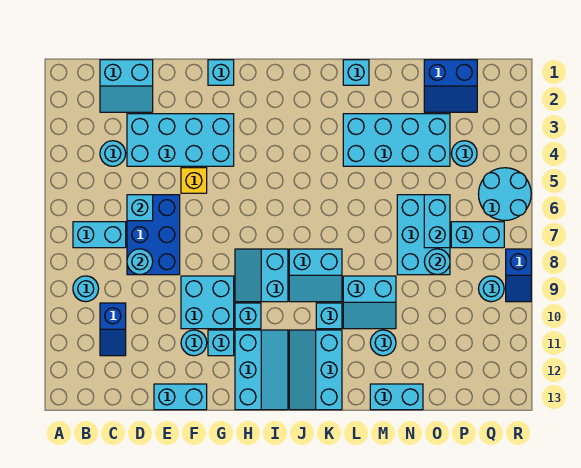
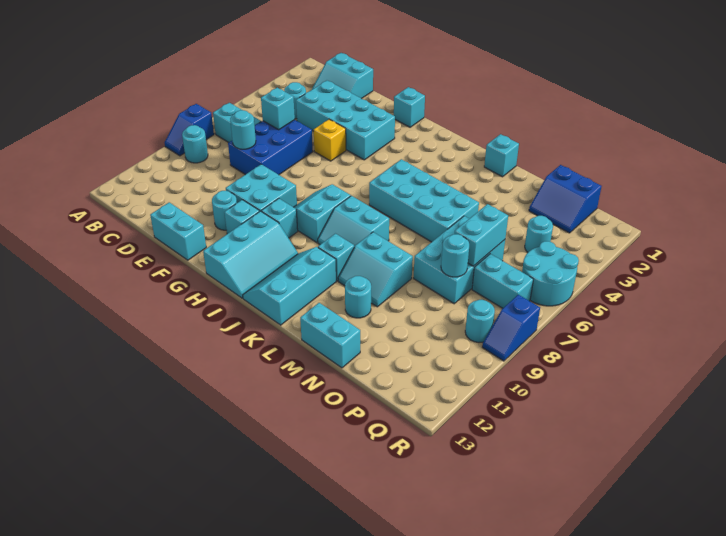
blue 1x2 slope [100,303,126,356] -> blue 1x2 slope moved to [165,104,214,156]
cyan 2x4 brick [343,114,450,166] -> cyan 2x4 brick moved to [369,159,479,242]

